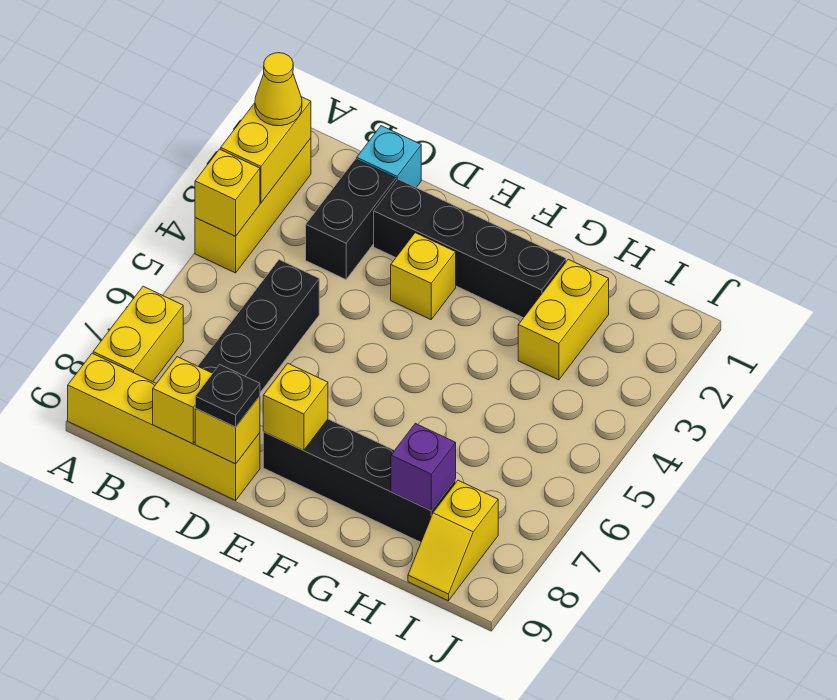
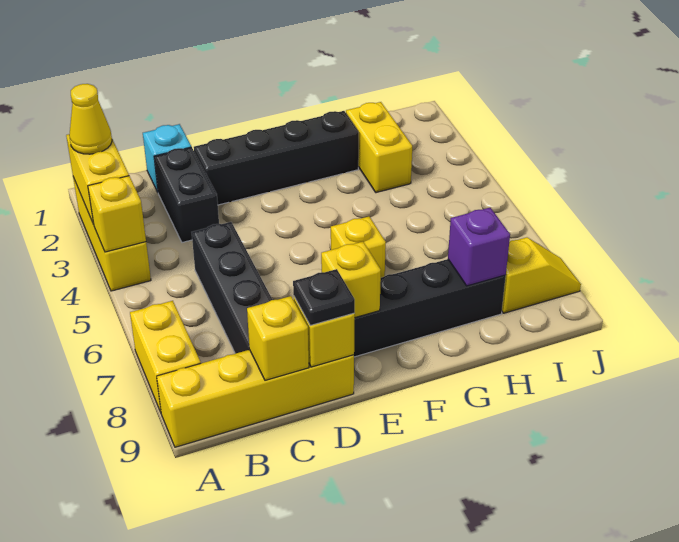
yellow 1x1 brick [391,233,456,320] -> yellow 1x1 brick moved to [331,216,386,277]
yellow 1x2 slope [408,480,498,601] -> yellow 1x2 slope turned to [502,237,581,313]

